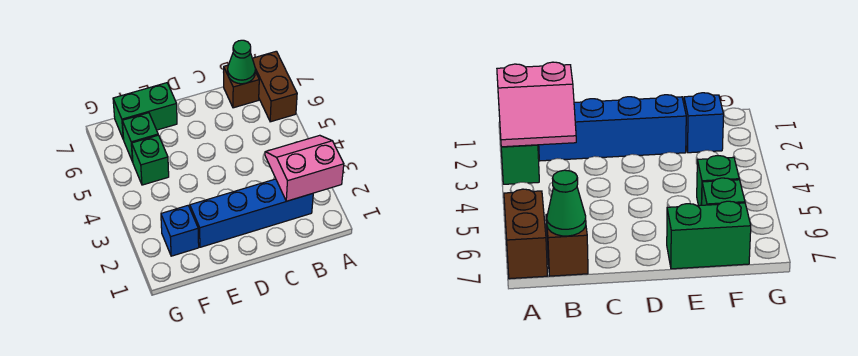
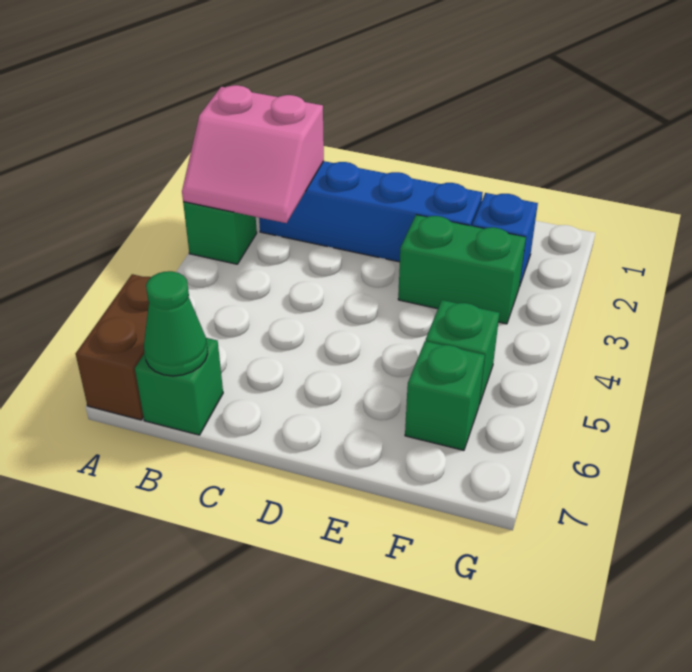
brown 1x1 brick [224,65,259,108] -> green 1x1 brick [135,338,223,435]
green 1x2 brick [113,83,177,139] -> green 1x2 brick moved to [398,215,526,324]

